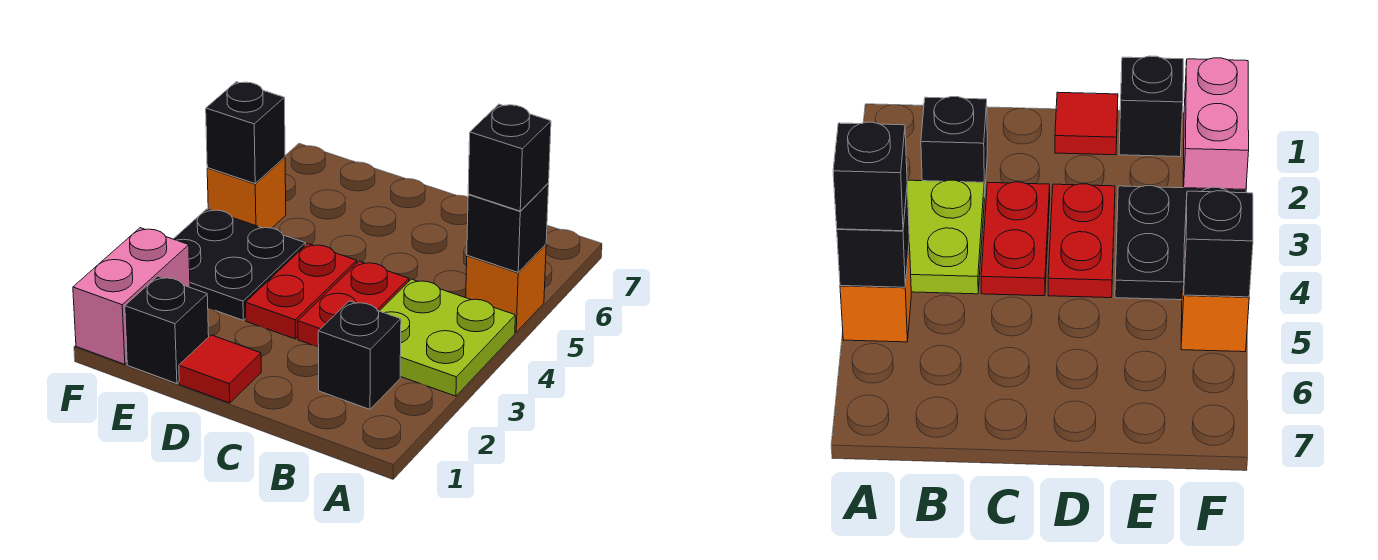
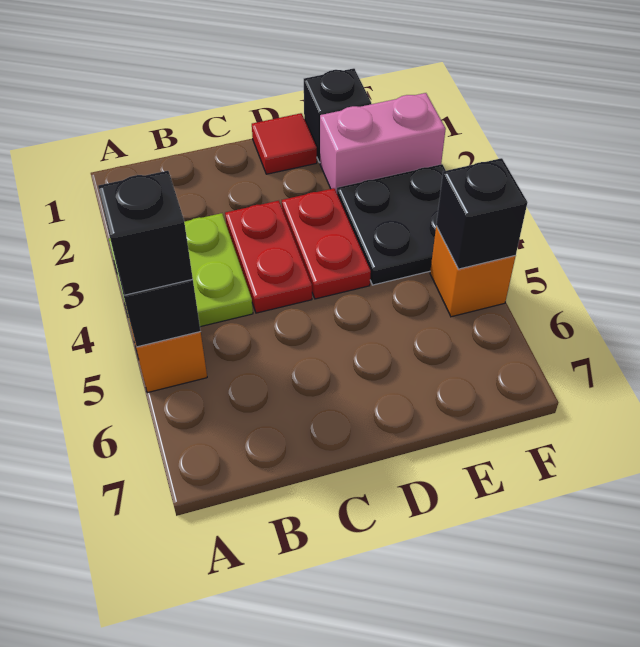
black 1x1 brick [318,301,401,409] -> none
pink 1x2 brick [73,228,190,364] -> pink 1x2 brick turned to [320,93,446,193]

